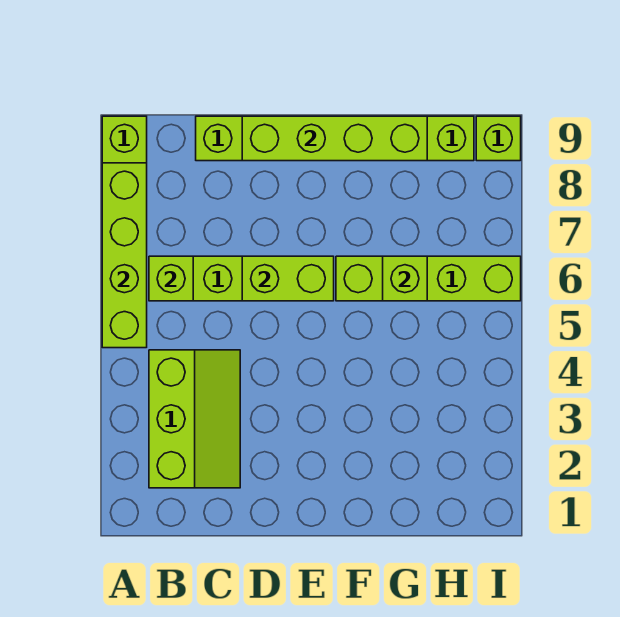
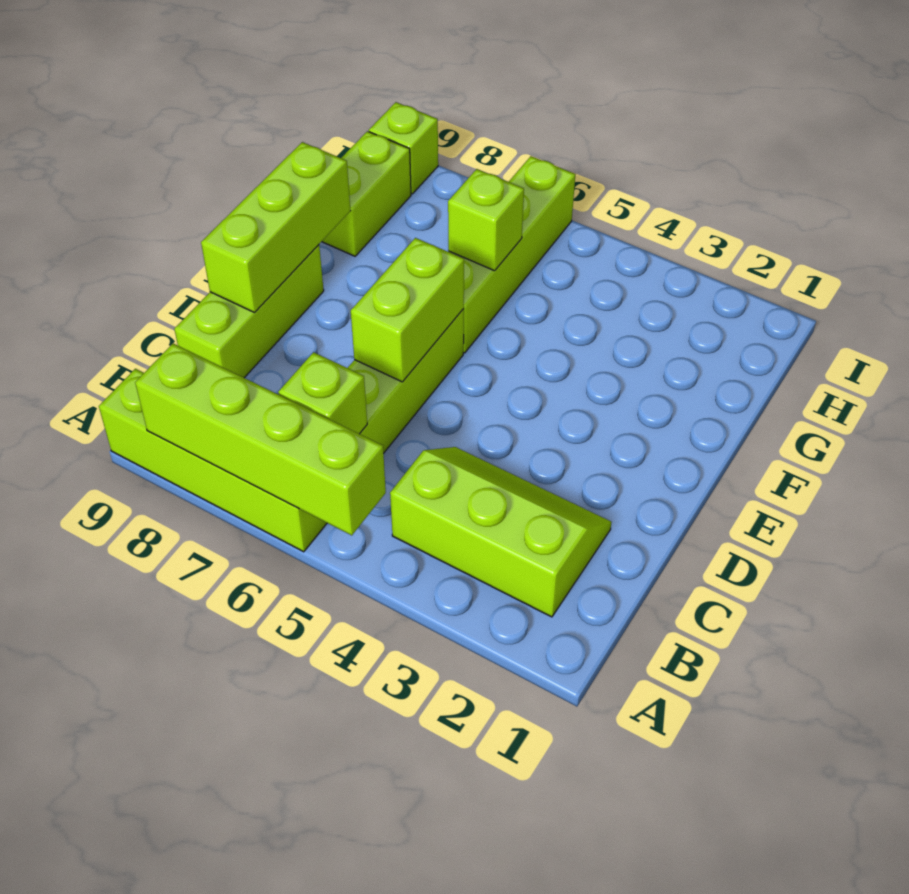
lime 1x4 brick [242,116,427,161] -> lime 1x3 brick [201,142,350,312]

